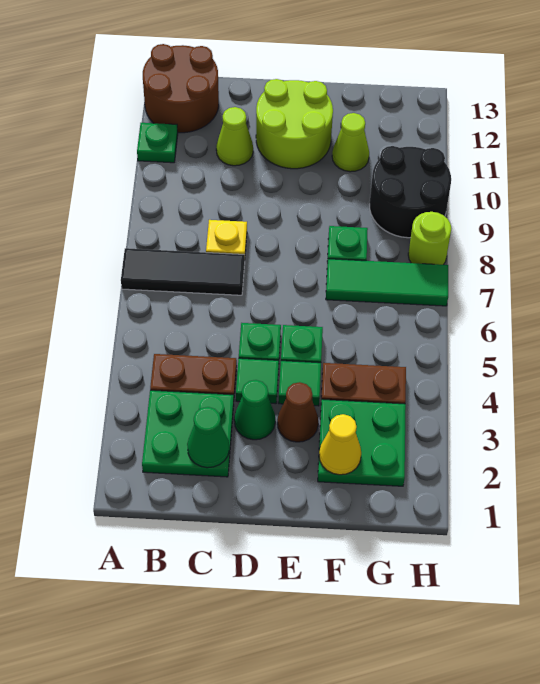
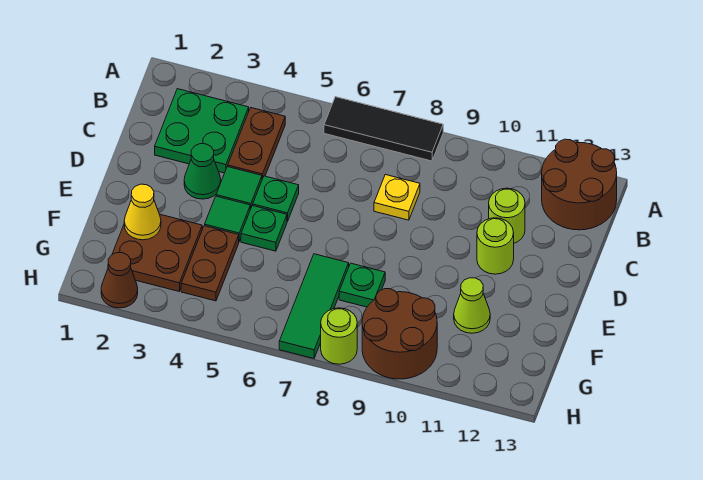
black 1x3 tile [121,248,245,295] -> black 1x3 tile turned to [324,97,443,161]
green 1x1 plate [137,123,178,163] -> none
green 1x1 cone [187,407,229,468] -> none
lime 1x1 cone [216,107,253,166] -> lime 1x1 round brick [489,188,525,243]
lime 2x2 round brick [256,79,333,169] -> lime 1x1 round brick [477,218,514,274]
brown 1x1 cone [277,382,318,442] -> brown 1x1 cone moved to [101,253,138,308]
green 2x2 plate [318,399,406,486] -> brown 2x2 plate [112,214,202,291]
black 2x2 round brick [369,146,451,238] -> brown 2x2 round brick [362,289,437,379]

